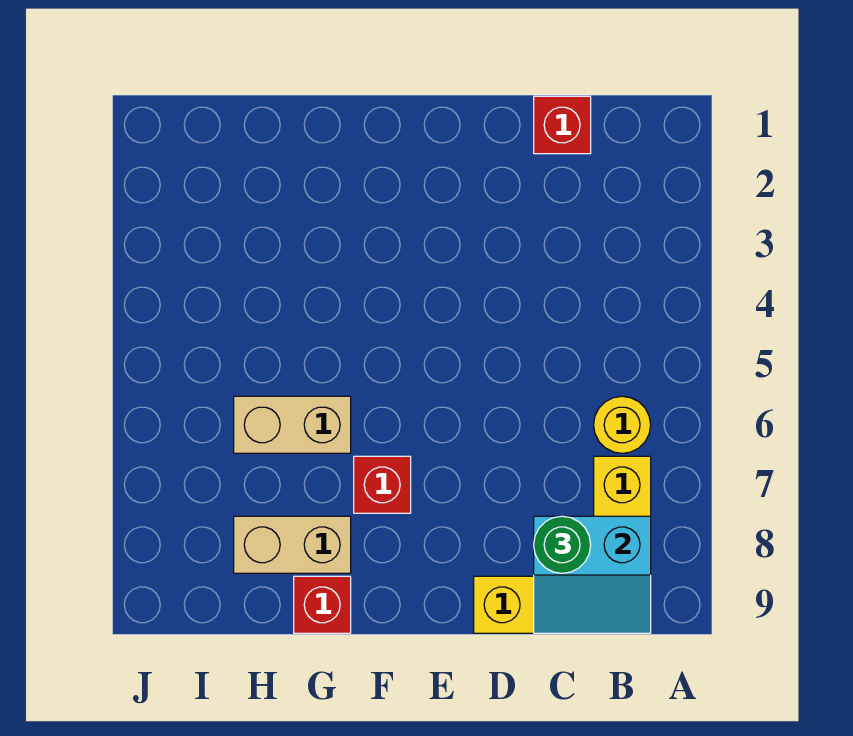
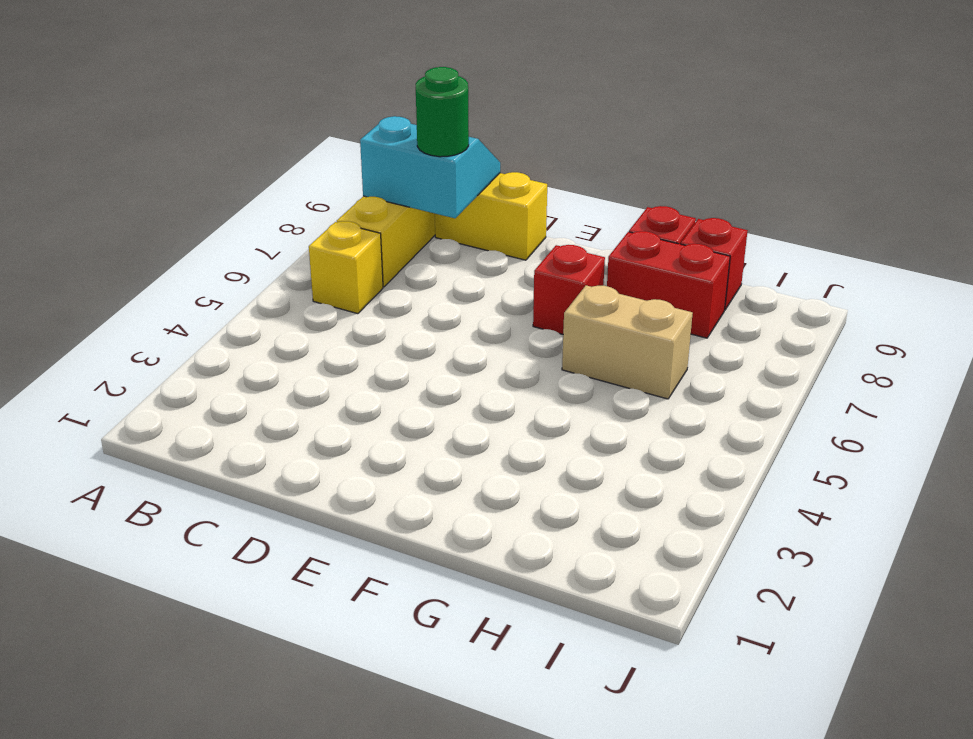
yellow 1x1 round brick [594,396,651,453] -> yellow 1x1 brick [309,221,383,314]
red 1x1 brick [534,96,591,154] -> red 1x1 brick moved to [681,218,748,310]
tan 1x2 brick [234,516,351,573] -> red 1x2 brick [607,231,730,338]

